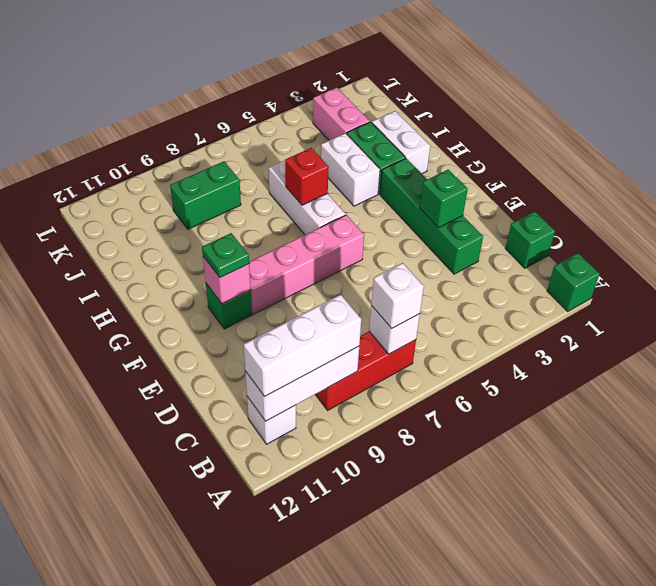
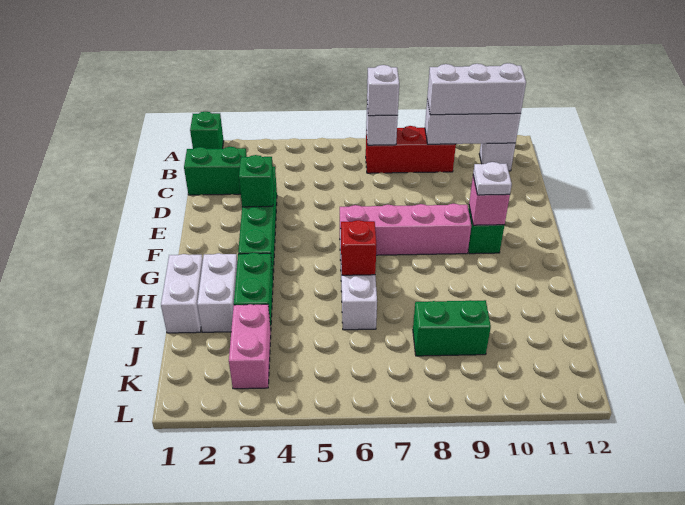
green 1x1 brick [505,211,555,268] -> green 1x2 brick [184,147,247,195]
green 1x1 plate [202,233,249,278] -> white 1x1 plate [473,162,512,195]
white 1x2 brick [321,133,380,206] -> white 1x2 brick moved to [161,254,203,333]

